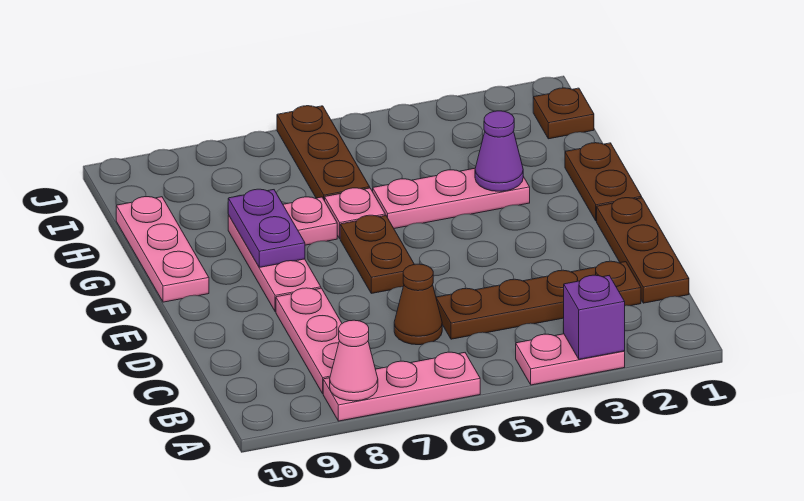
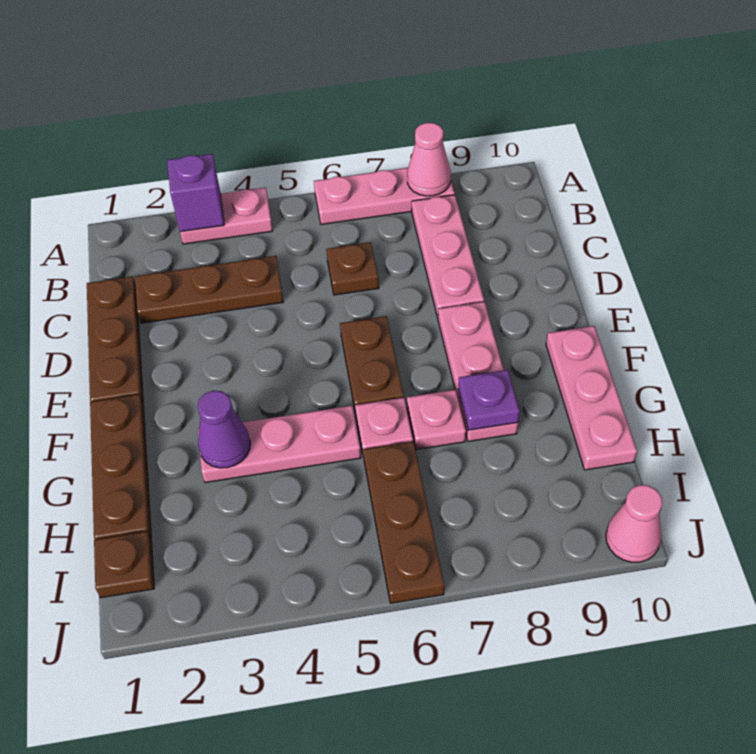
brown 1x4 plate [436,261,641,339] -> brown 1x3 plate [135,256,283,323]
brown 1x1 cone [394,264,442,345] -> brown 1x1 plate [326,242,379,295]
brown 1x2 plate [565,143,642,221] -> brown 1x3 plate [90,394,151,540]
purple 1x2 plate [228,189,305,267] -> purple 1x1 plate [458,370,520,430]
none -> pink 1x1 cone [606,485,662,562]

